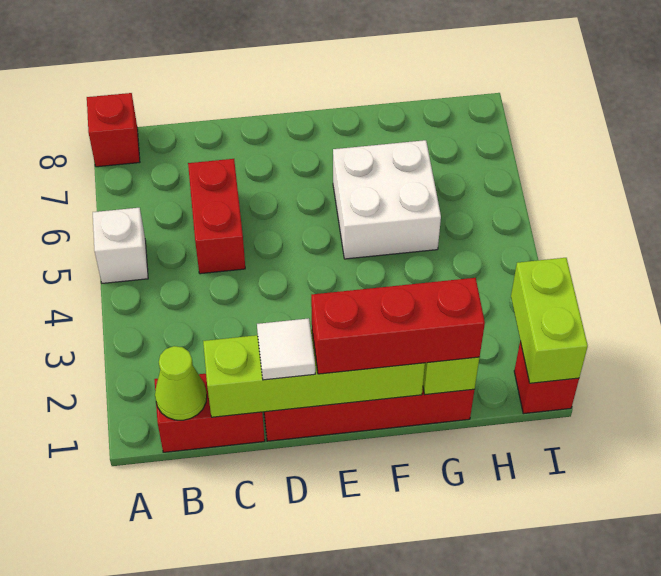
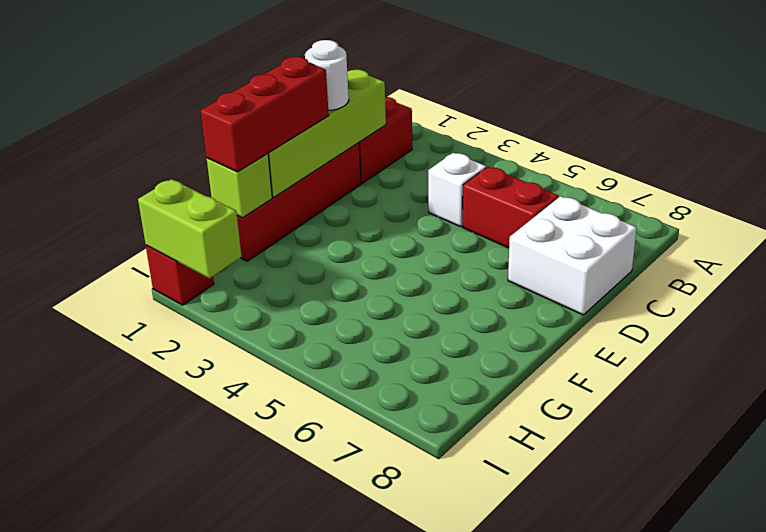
white 1x1 brick [93,208,148,283] -> white 1x1 brick moved to [428,153,486,227]
red 1x1 brick [87,93,140,167] -> none
lime 1x1 cone [155,346,207,420] -> none
white 1x1 tile [257,318,315,380] -> white 1x1 round brick [305,40,349,110]
white 2x2 brick [333,140,441,259] -> white 2x2 brick moved to [508,196,637,315]

